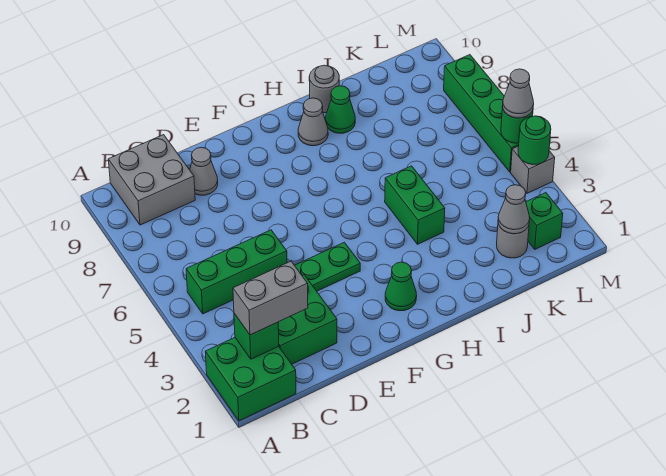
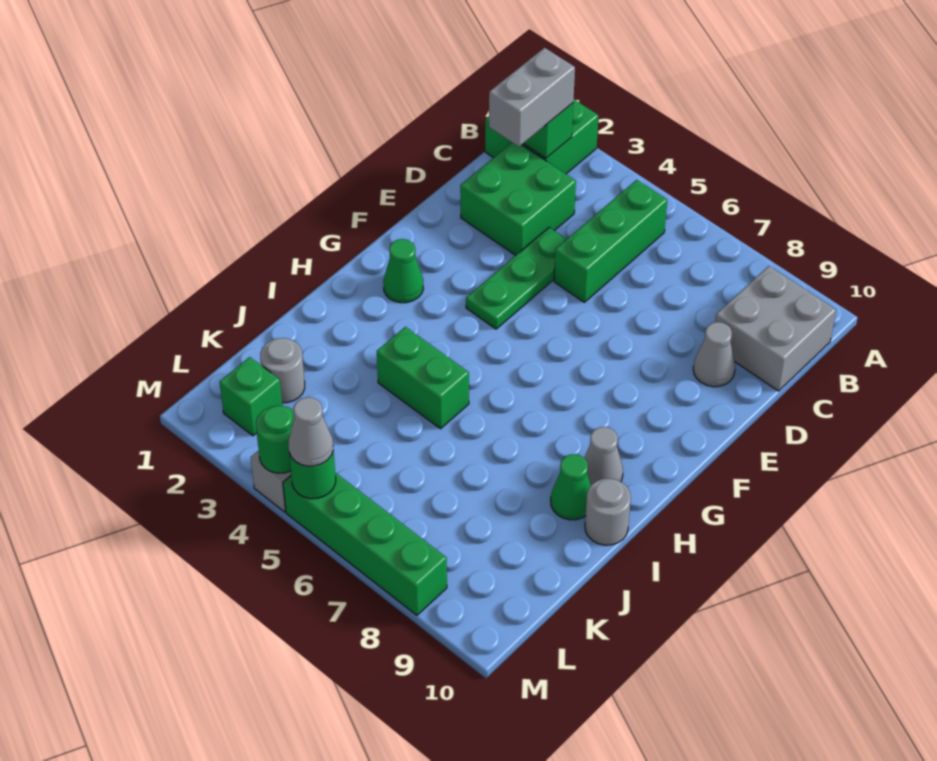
grey 1x1 cone [498,185,530,234] -> none

